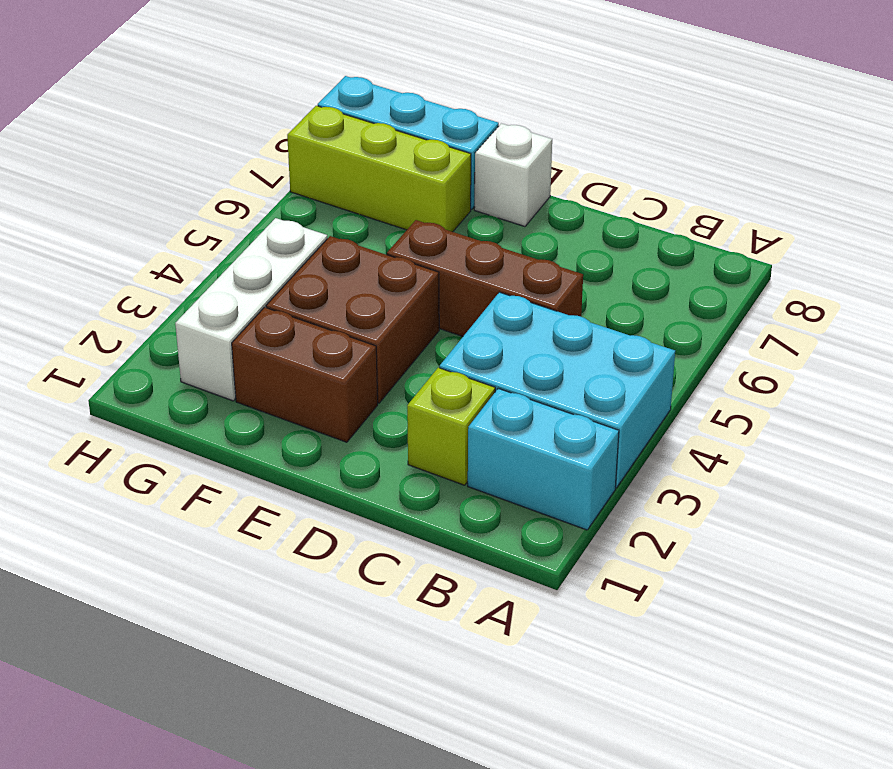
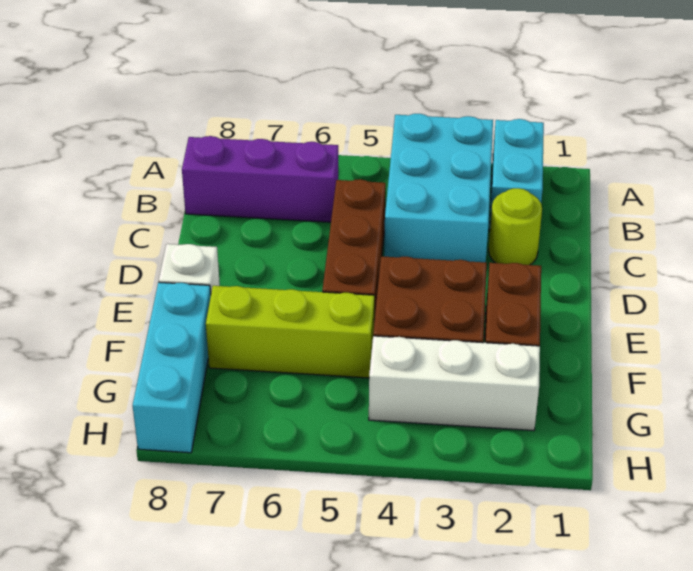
none -> purple 1x3 brick [182,136,338,222]
lime 1x1 brick [407,368,495,485] -> lime 1x1 round brick [489,188,542,265]
lime 1x3 brick [287,106,471,232] -> lime 1x3 brick turned to [206,286,375,378]

